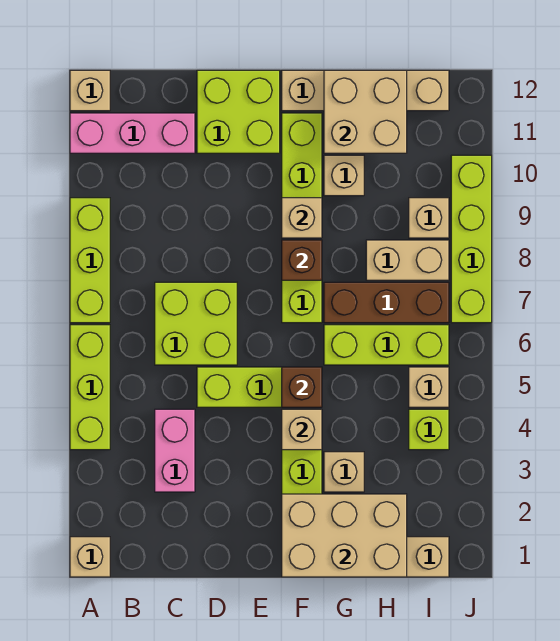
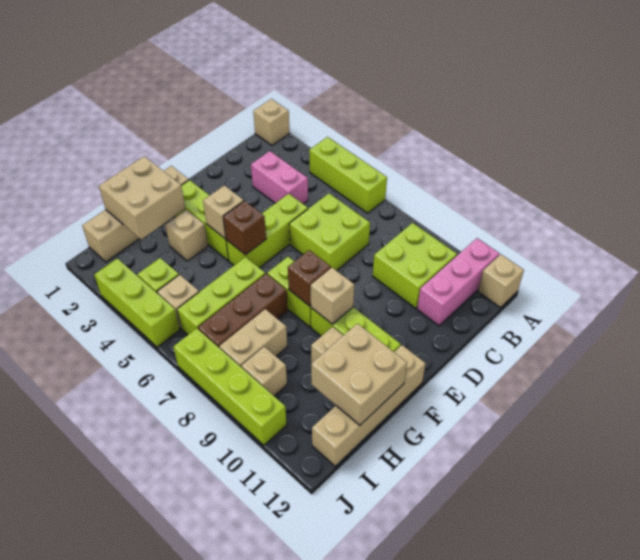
lime 1x3 brick [70,198,110,323] -> lime 1x3 brick moved to [94,258,180,347]
lime 2x2 brick [197,70,280,153] -> lime 2x2 brick moved to [373,223,457,308]
tan 2x3 brick [282,494,407,577] -> tan 2x2 brick [99,156,185,240]

